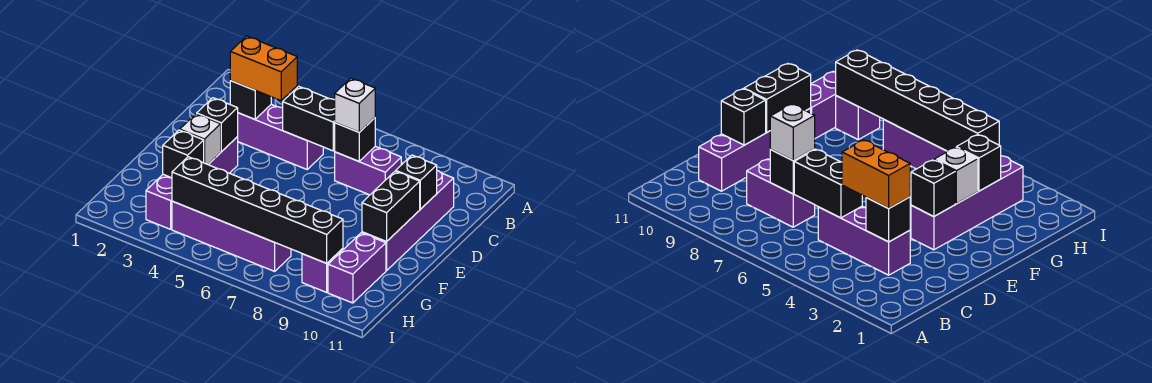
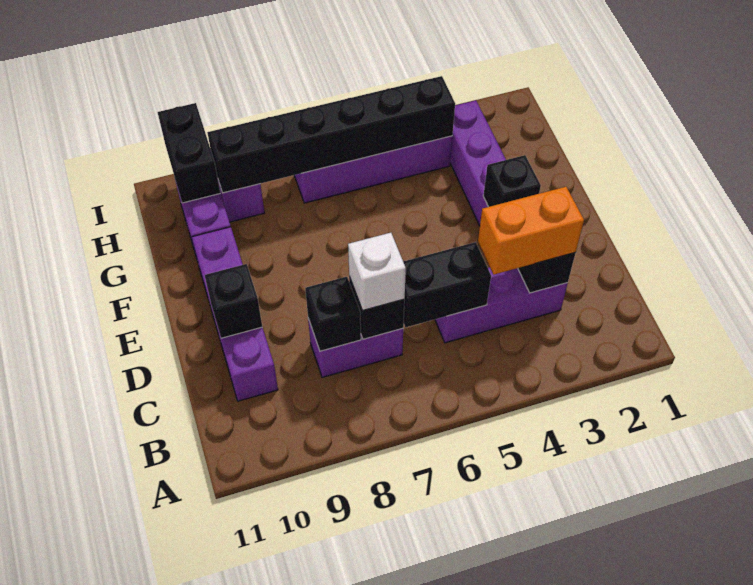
black 1x2 brick [362,171,420,242] -> black 1x2 brick moved to [158,103,220,203]
white 1x1 brick [180,114,221,164] -> none
black 1x1 brick [163,130,204,178] -> black 1x1 brick moved to [305,277,361,351]

